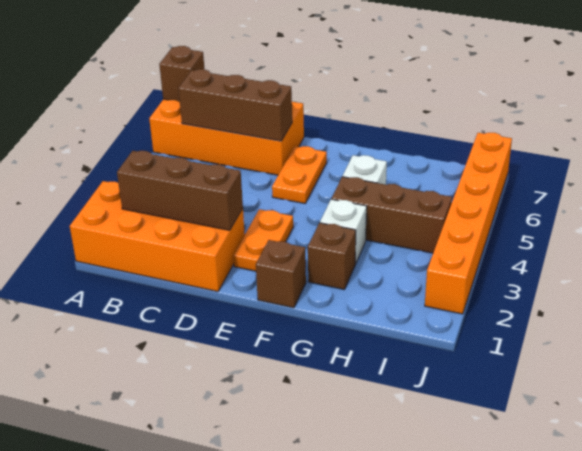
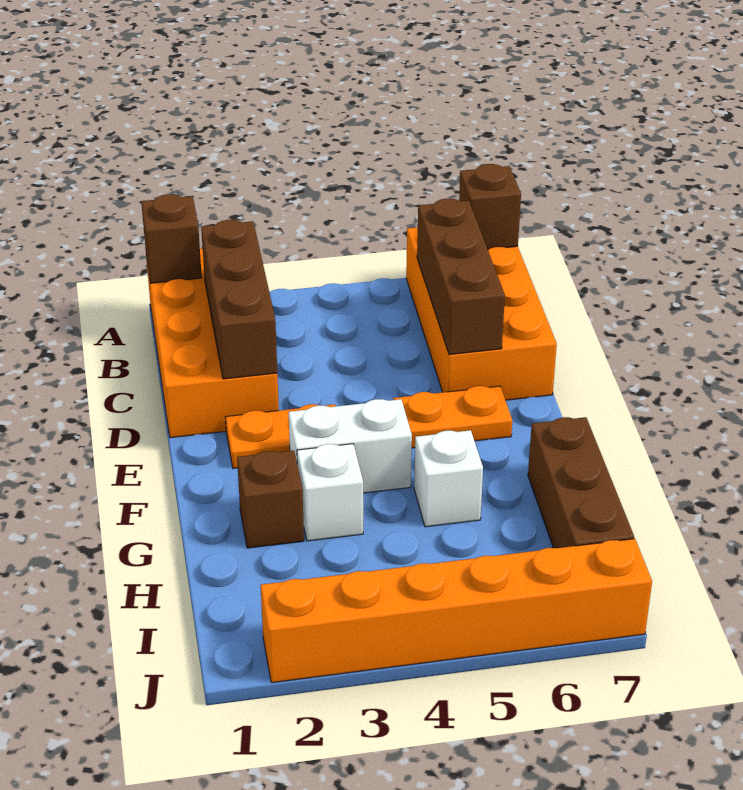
brown 1x1 brick [256,240,306,308] -> brown 1x1 brick moved to [141,194,202,283]
none -> white 1x2 brick [289,399,412,493]
brown 1x3 brick [331,177,452,253] -> brown 1x3 brick moved to [528,417,634,548]

